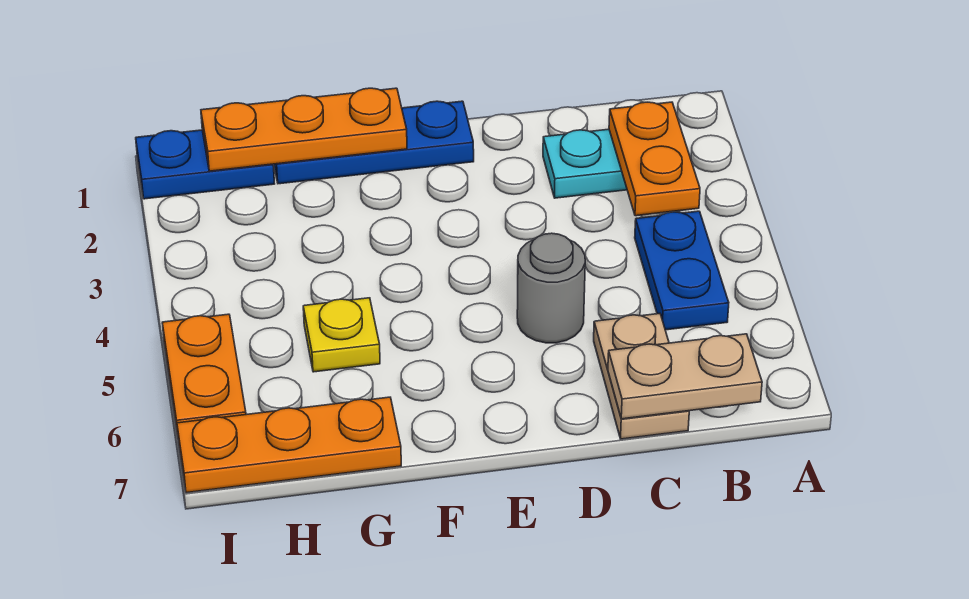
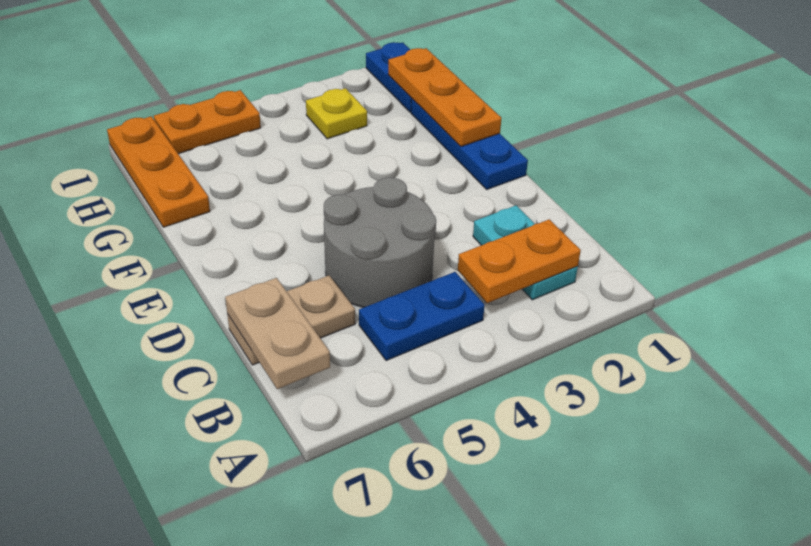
grey 1x1 round brick [517,233,585,343] -> grey 2x2 round brick [324,178,436,307]
yellow 1x1 plate [303,298,380,372] -> yellow 1x1 plate moved to [306,88,367,139]

